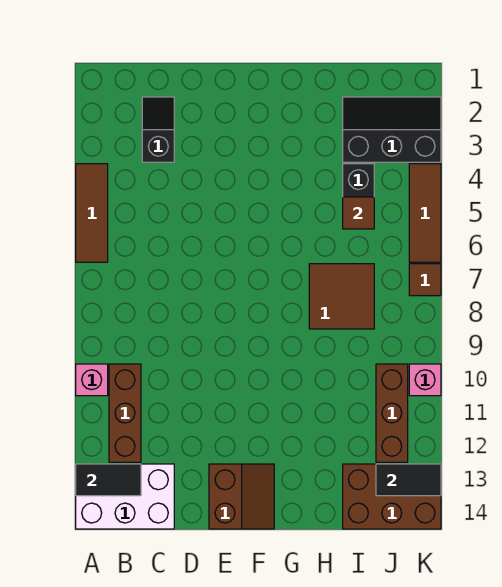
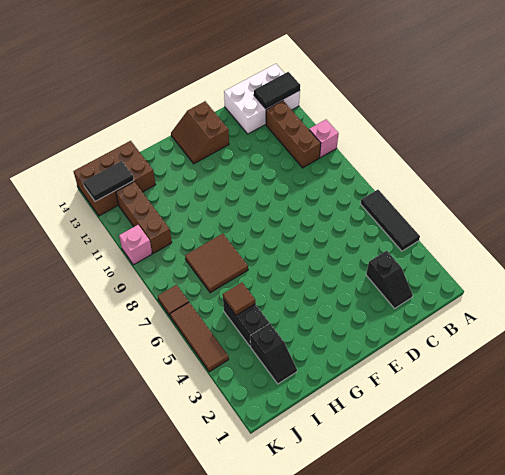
brown 1x3 tile [76,164,108,262] -> black 1x3 tile [361,190,420,251]
black 2x3 slope [343,97,441,162] -> black 1x2 slope [250,323,297,384]

